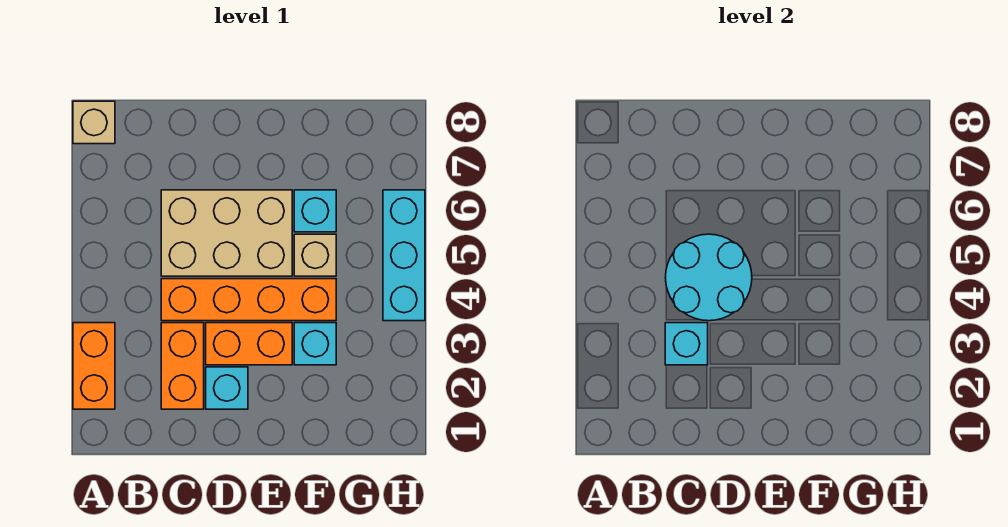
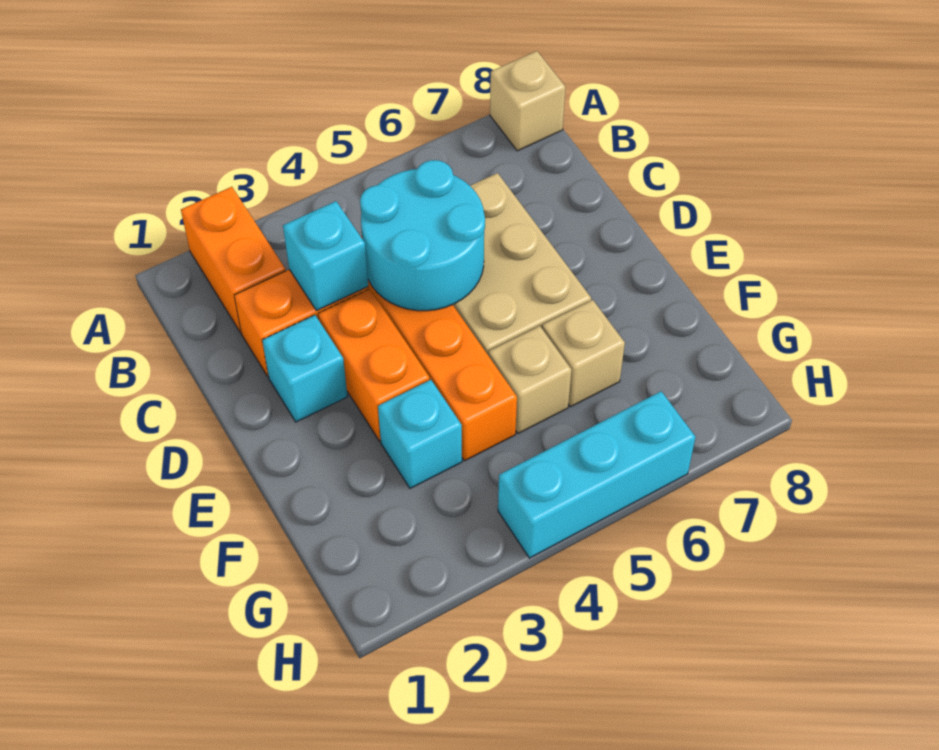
orange 1x2 brick [73,323,115,409] -> orange 1x2 brick turned to [181,187,286,333]
cyan 1x1 brick [294,190,336,232] -> tan 1x1 brick [542,300,625,407]

